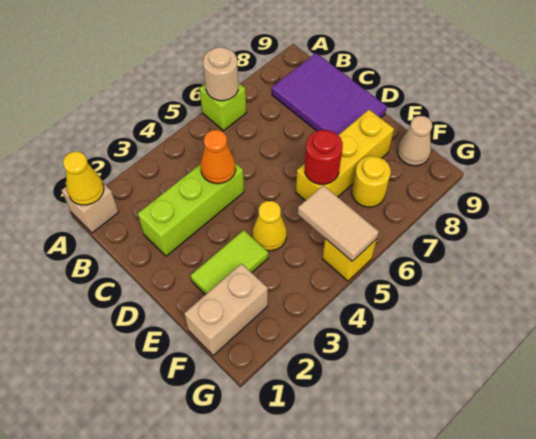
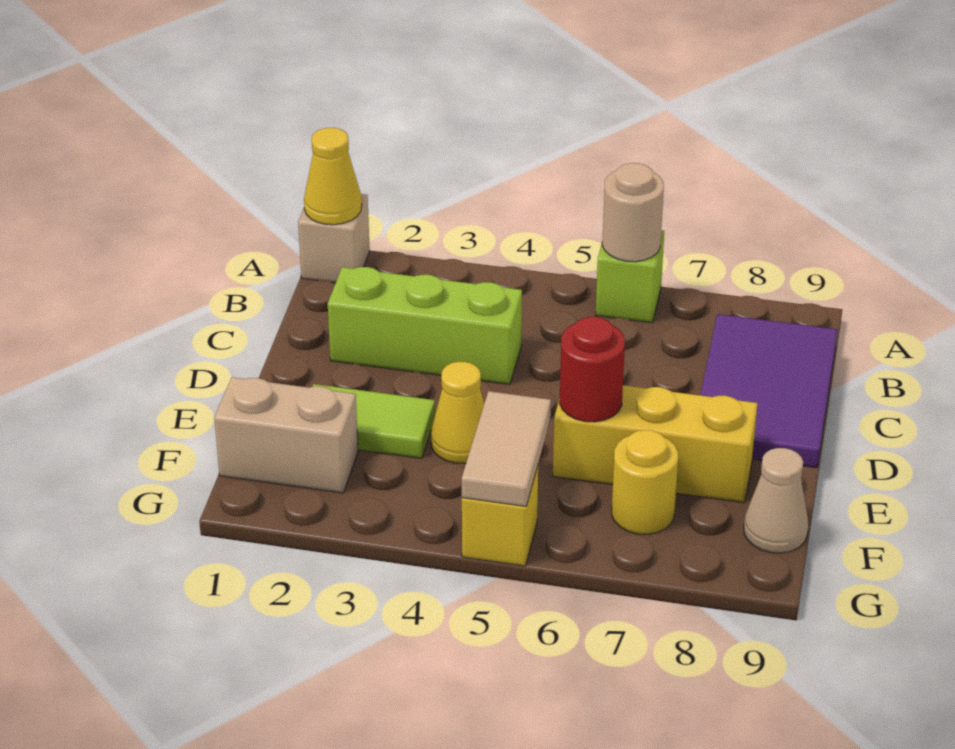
orange 1x1 cone [201,130,236,184] -> none

